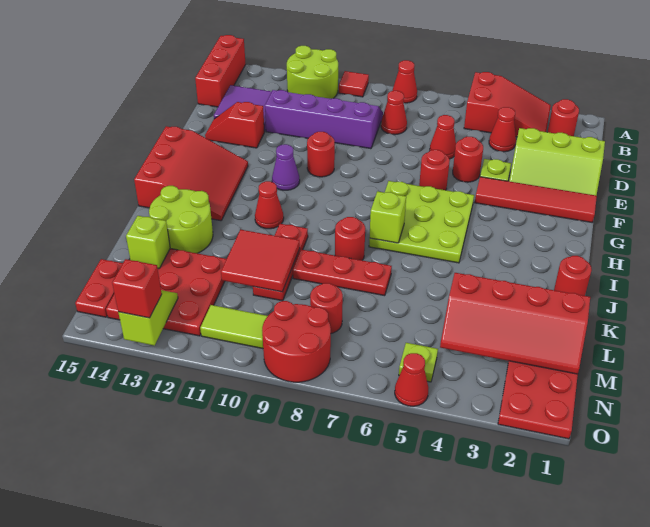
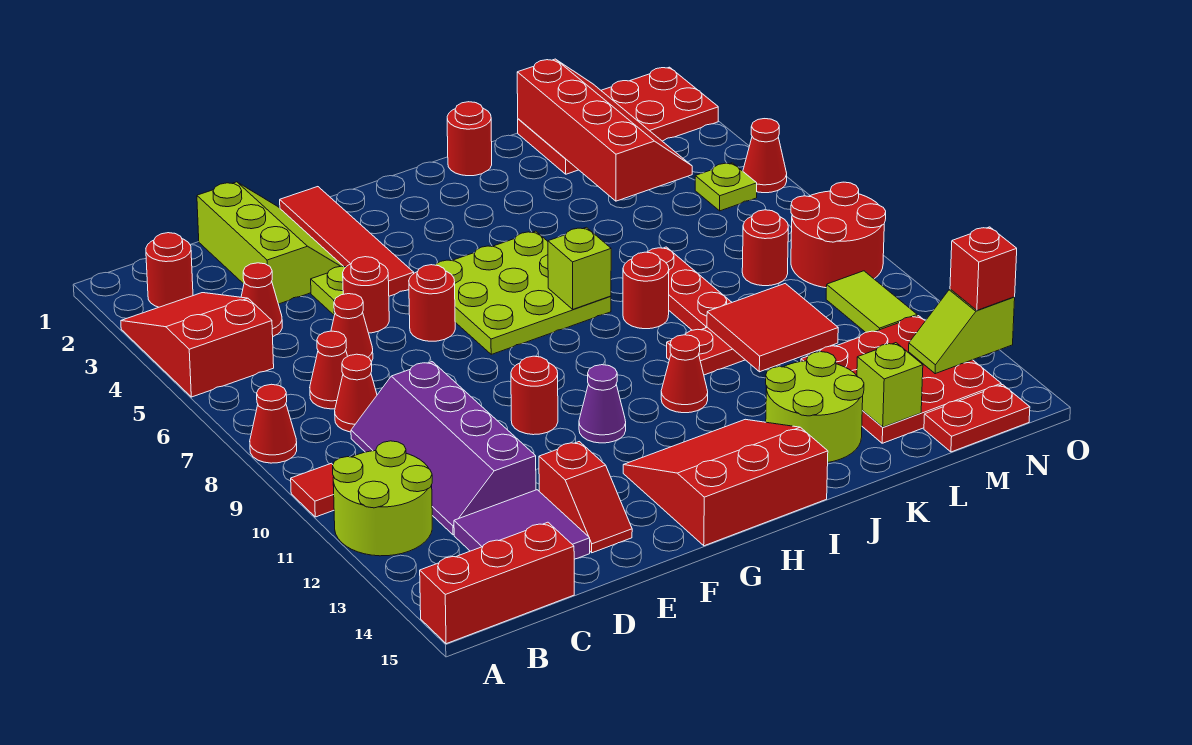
none -> red 1x1 cone [310,331,348,409]

